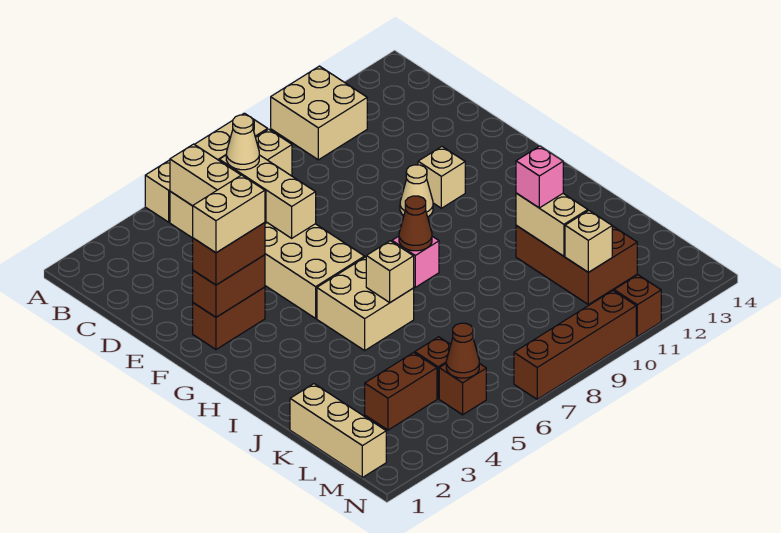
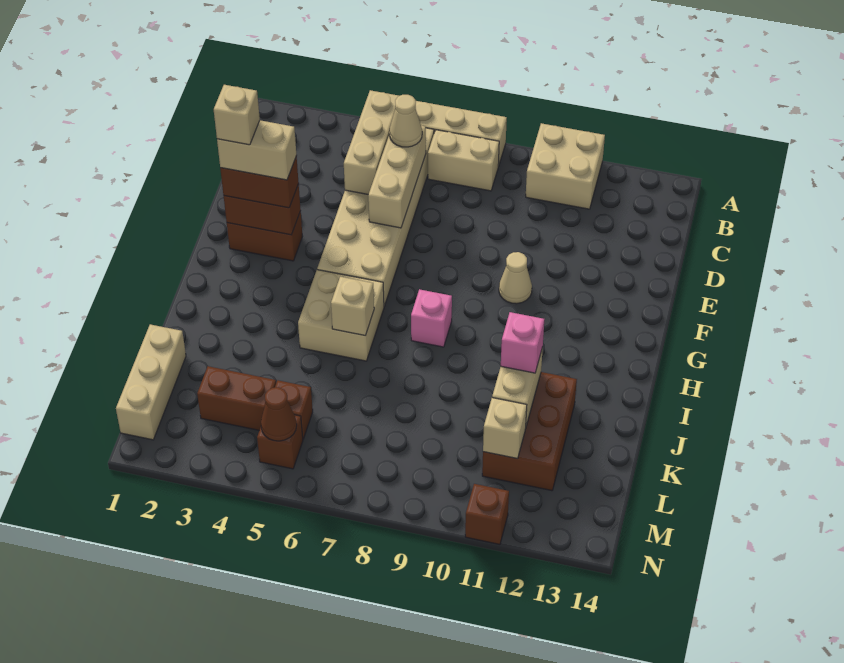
tan 1x1 brick [418,147,465,208] -> tan 1x1 brick moved to [214,85,260,145]
brown 1x1 cone [399,196,432,251] -> none
brown 1x4 brick [514,291,636,399] -> none

